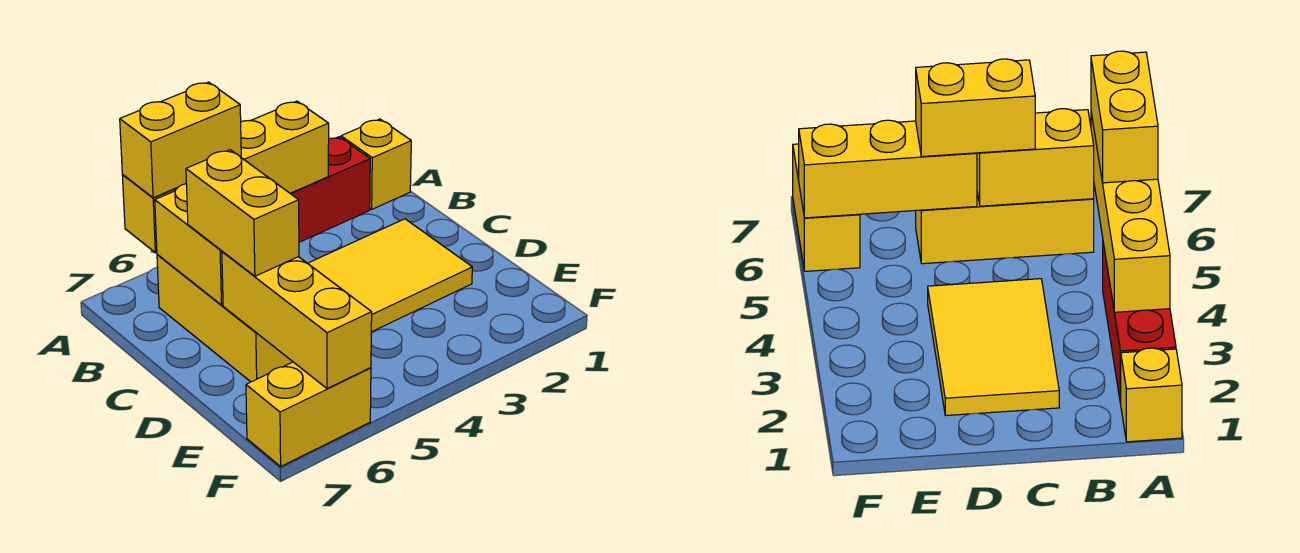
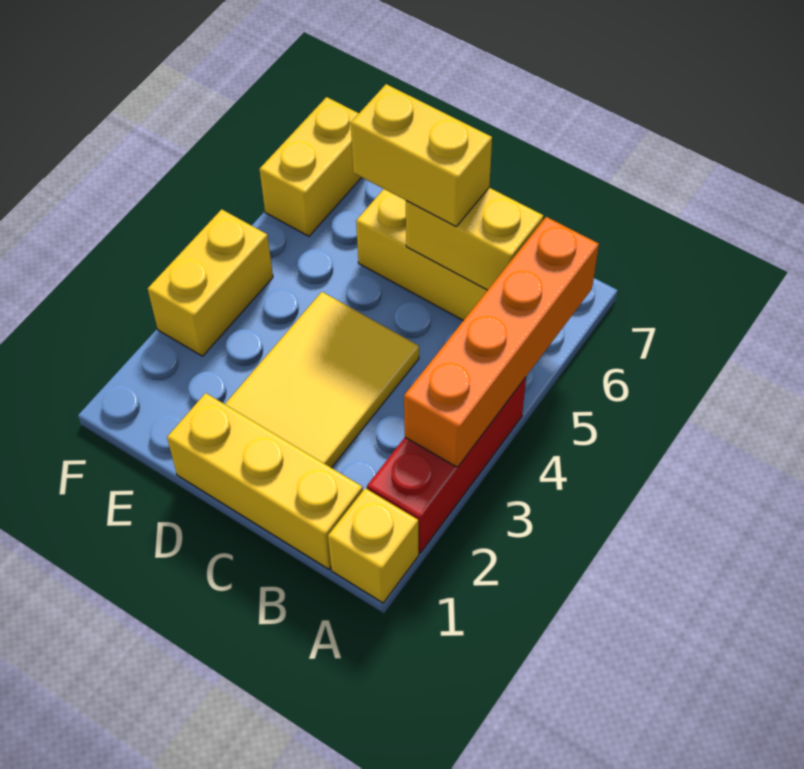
yellow 1x4 brick [122,101,329,253] -> orange 1x4 brick [404,217,599,467]
yellow 1x2 brick [120,82,241,198] -> yellow 1x2 brick moved to [148,209,273,356]
yellow 1x3 brick [222,251,372,389] -> yellow 1x3 brick moved to [167,393,363,569]

